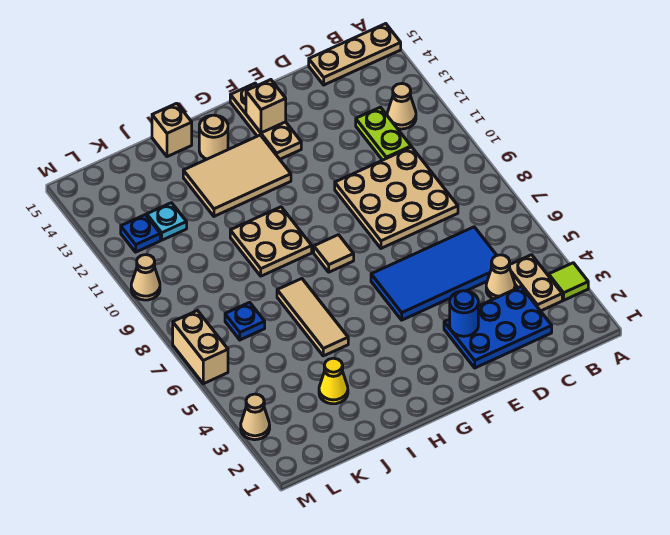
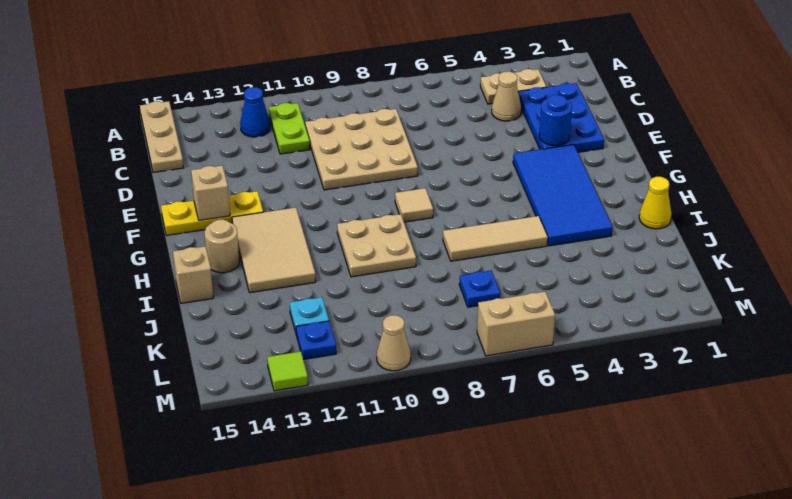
lime 1x1 tile [549,263,588,300] -> lime 1x1 tile moved to [267,351,308,391]
tan 1x1 cone [387,84,416,129] -> blue 1x1 cone [240,87,270,137]
blue 2x4 tile [371,227,497,320] -> blue 2x4 tile moved to [513,145,612,246]
lime 1x2 plate [356,107,411,160] -> lime 1x2 plate turned to [269,103,310,154]
tan 1x3 plate [230,83,301,159] -> yellow 1x3 plate [161,191,263,235]
yellow 1x1 cone [319,358,348,404] -> yellow 1x1 cone moved to [639,177,672,229]
tan 1x1 cone [241,394,270,440] -> none

